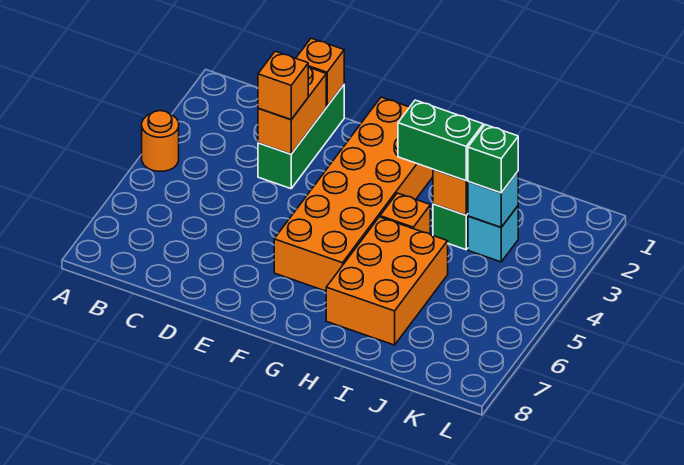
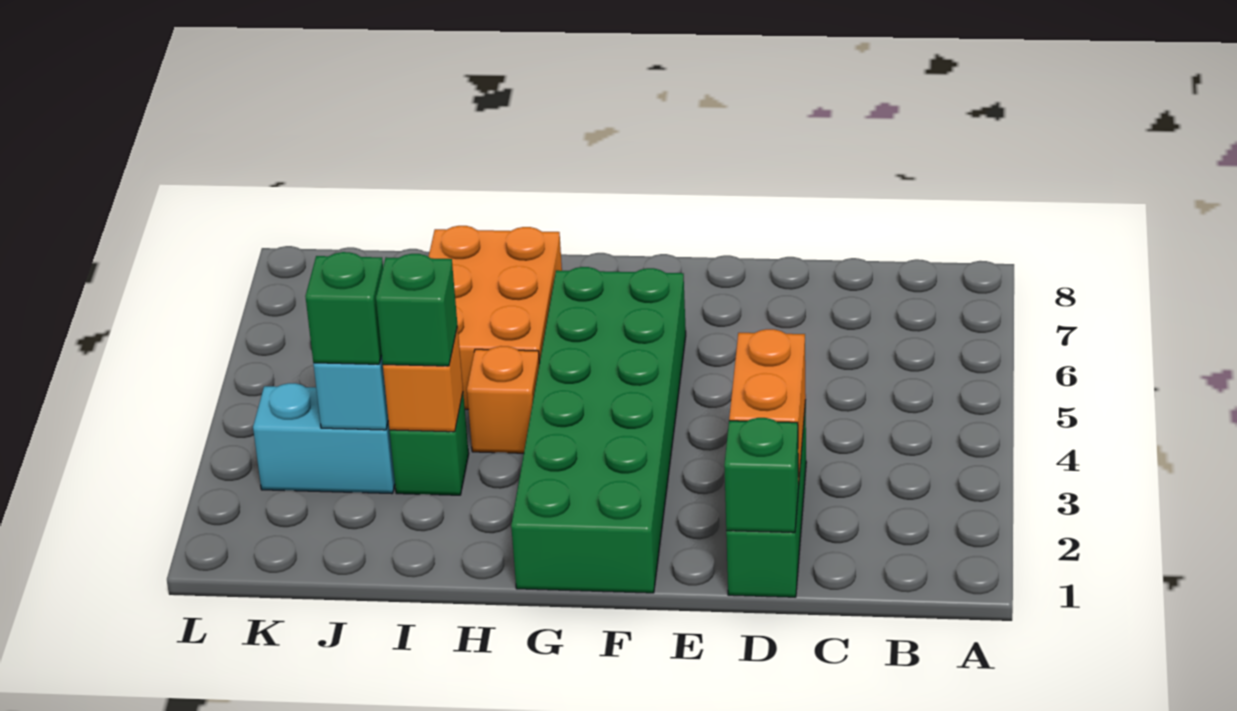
orange 1x1 round brick [142,111,179,171] -> none
orange 1x1 brick [296,38,344,106] -> green 1x1 brick [724,418,799,533]
orange 1x1 brick [258,51,308,120] -> none
orange 2x6 brick [274,97,433,291] -> green 2x6 brick [511,267,686,593]
green 1x2 brick [398,100,483,180] -> green 1x1 brick [376,254,458,366]
cyan 1x1 brick [468,206,518,262] -> cyan 1x2 brick [253,383,395,494]

